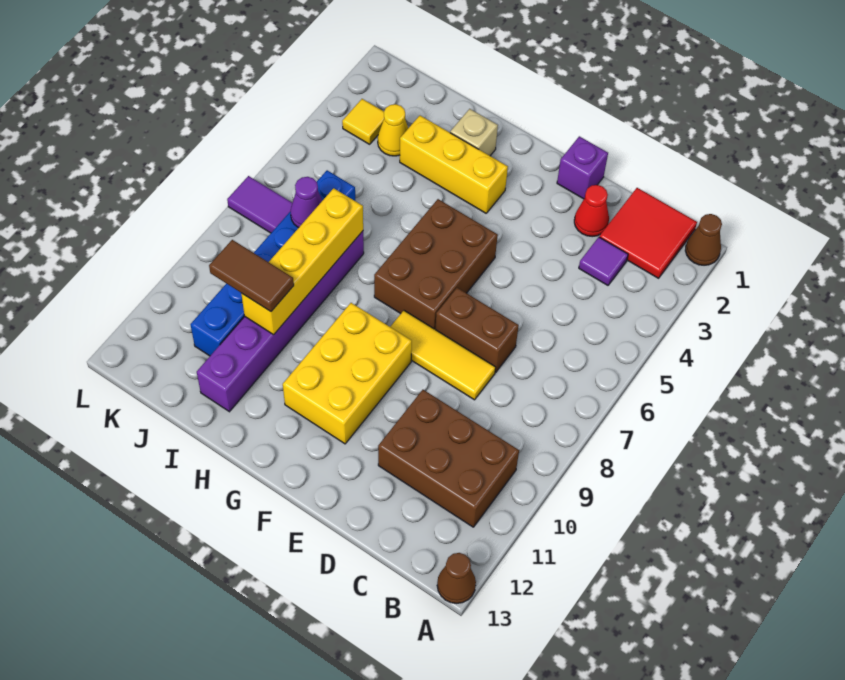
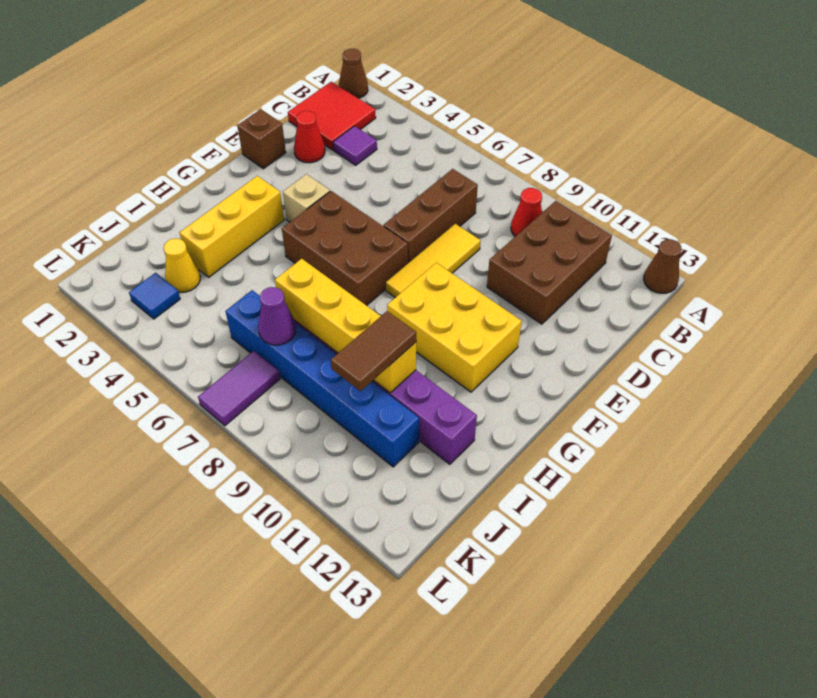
none -> red 1x1 cone [511,188,542,236]
brown 1x2 brick [436,288,519,372] -> brown 1x3 brick [383,169,478,263]
purple 1x1 brick [557,136,608,199] -> brown 1x1 brick [237,109,286,169]
tan 1x1 brick [450,109,498,156] -> tan 1x1 brick moved to [283,174,330,222]
yellow 1x1 tile [342,99,384,144] -> blue 1x1 tile [129,273,180,319]

